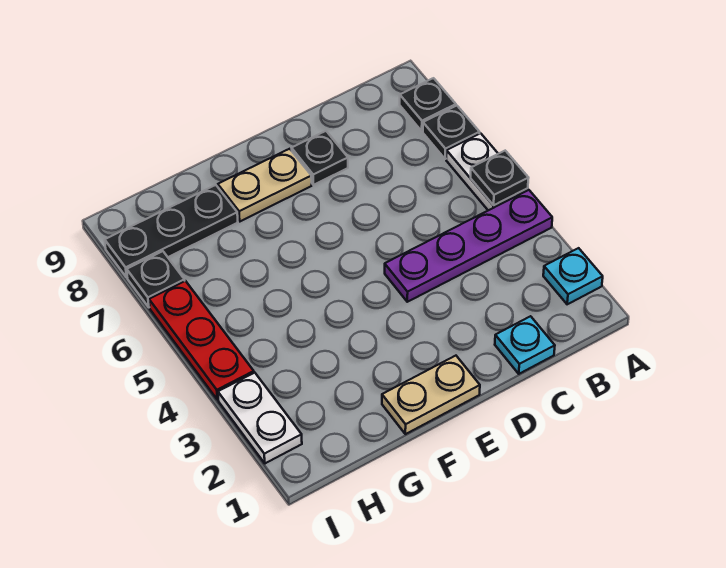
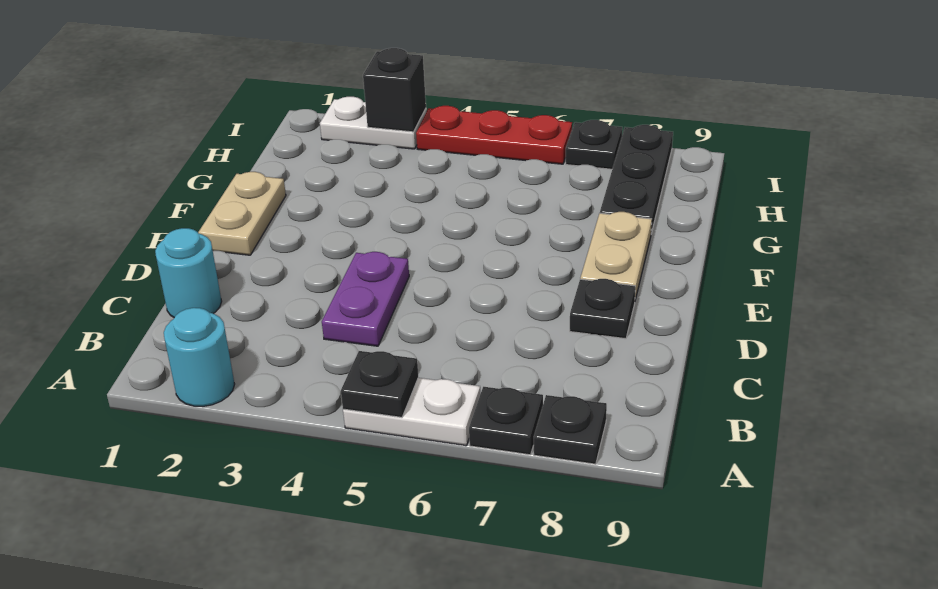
cyan 1x1 plate [543,248,603,304] -> cyan 1x1 round brick [164,308,235,406]
purple 1x4 plate [385,190,552,302] -> purple 1x2 plate [322,252,409,346]
cyan 1x1 plate [495,316,555,374] -> cyan 1x1 round brick [155,228,222,317]
none -> black 1x1 brick [363,48,426,132]

